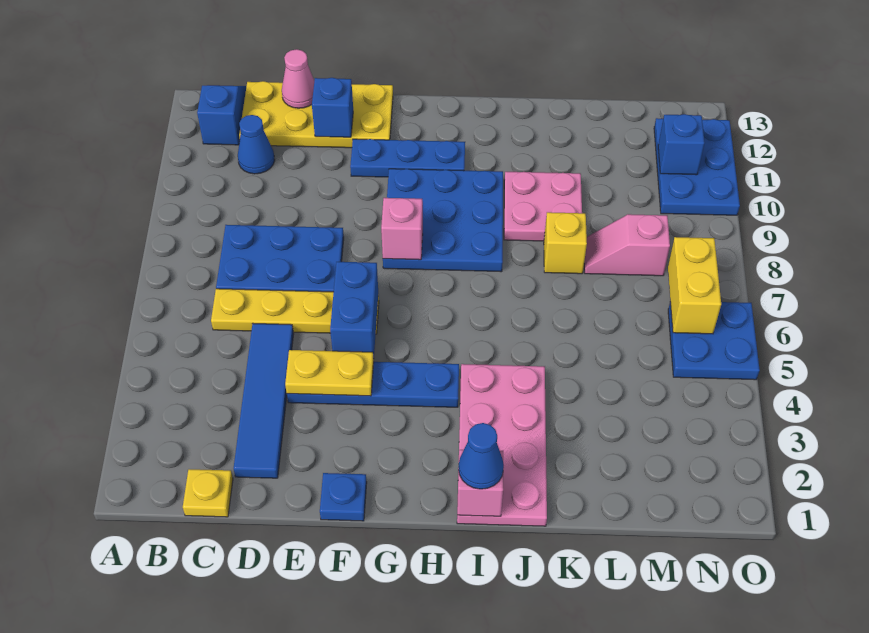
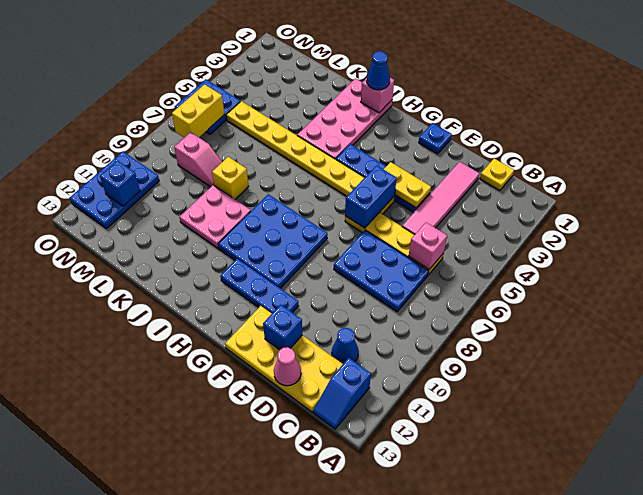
blue 1x4 tile [233,324,294,478] -> pink 1x4 tile [402,162,479,234]
none -> yellow 1x8 plate [226,101,395,214]
pink 1x1 brick [381,198,423,260] -> pink 1x1 brick moved to [409,222,447,269]

